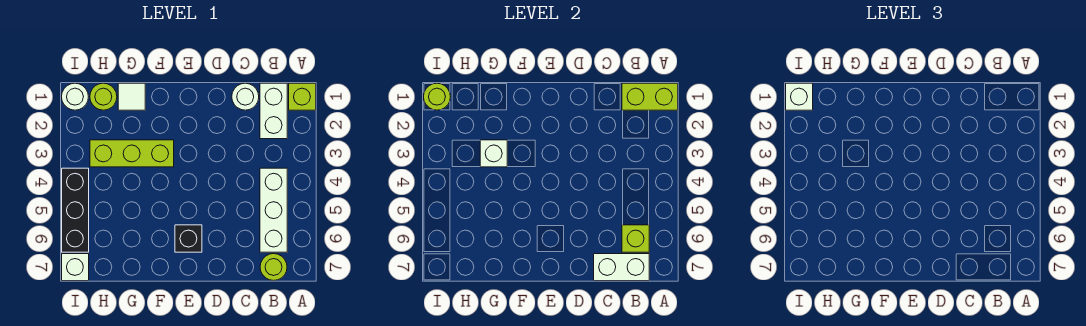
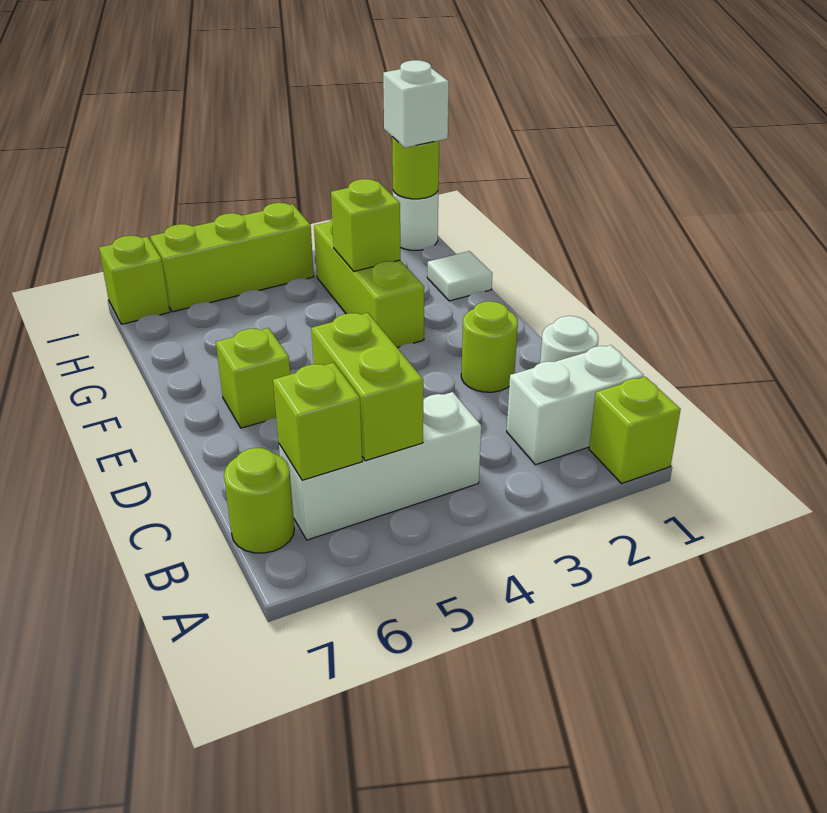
lime 1x2 brick [622,83,678,110] -> lime 1x2 brick moved to [311,313,423,461]
white 1x2 brick [594,254,649,281] -> none
black 1x1 brick [175,225,202,252] -> lime 1x1 brick [216,328,290,428]
white 1x1 brick [480,140,507,167] -> lime 1x1 brick [331,179,400,271]
lime 1x1 round brick [90,83,117,110] -> lime 1x1 round brick moved to [461,301,518,392]
black 1x3 brick [62,168,89,252] -> lime 1x3 brick [150,203,314,312]
white 1x1 brick [62,254,89,281] -> lime 1x1 brick [99,236,170,324]

